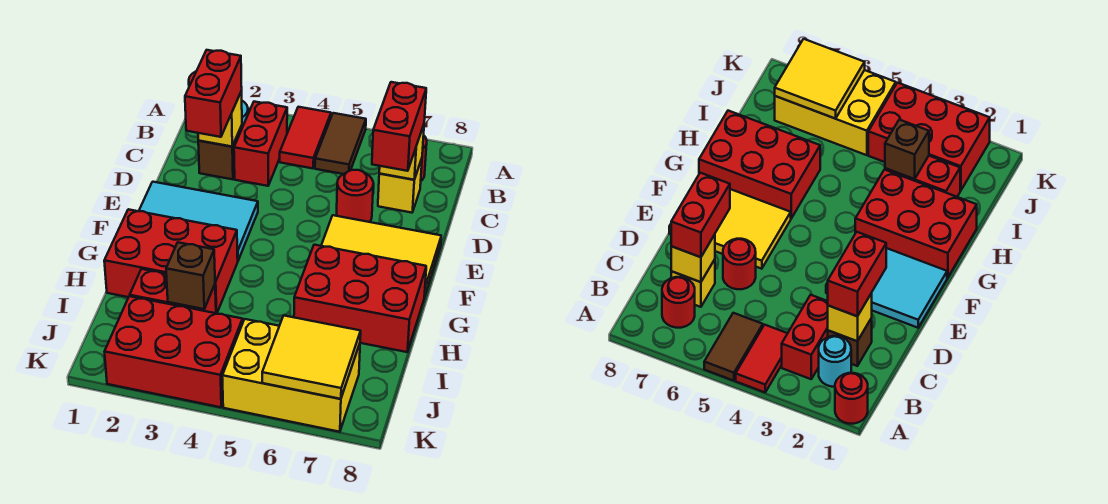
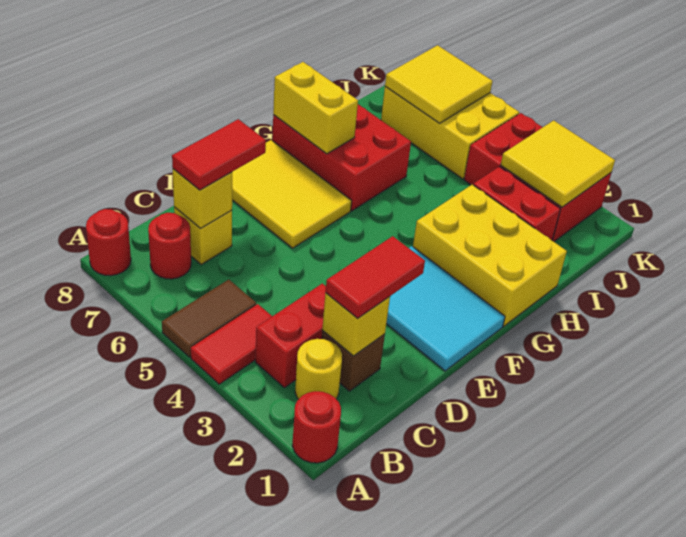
cyan 1x1 round brick [819,336,851,387] -> yellow 1x1 round brick [295,339,342,399]
red 1x2 brick [185,50,242,137] -> red 1x2 tile [326,236,425,319]
red 1x2 brick [372,82,426,171] -> red 1x2 tile [172,119,266,190]
red 1x1 round brick [337,170,373,222] -> red 1x1 round brick moved to [86,209,131,276]
red 2x3 brick [104,209,238,313] -> yellow 2x3 brick [413,185,567,326]
none -> yellow 1x2 brick [273,62,358,154]
brown 1x1 brick [166,242,215,309] -> none
none -> yellow 2x2 tile [501,120,615,207]

